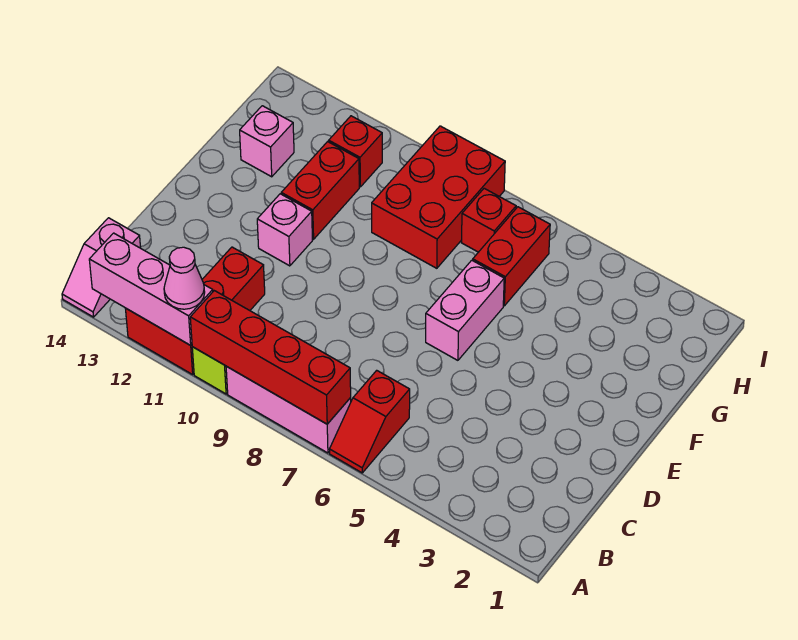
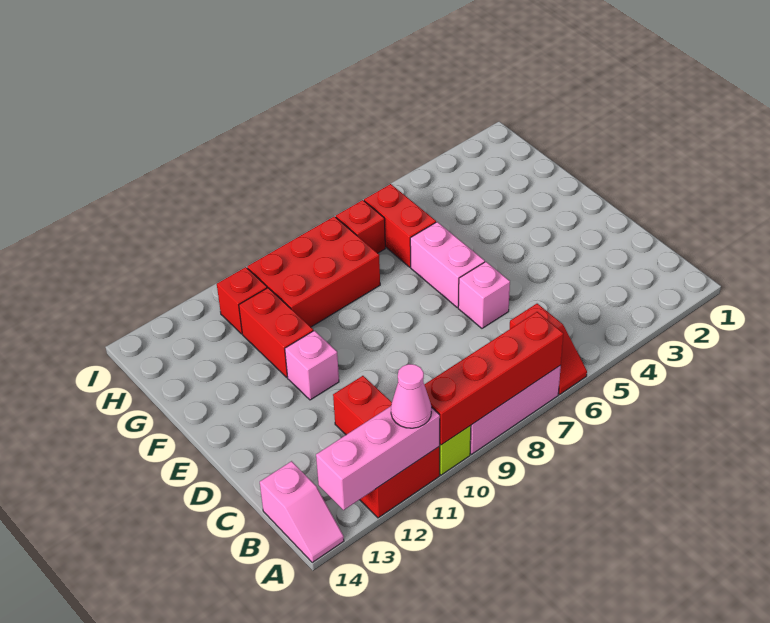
red 2x3 brick [372,126,505,268] -> red 2x3 brick turned to [247,216,380,327]
pink 1x1 brick [240,106,294,177] -> pink 1x1 brick moved to [458,262,510,328]

